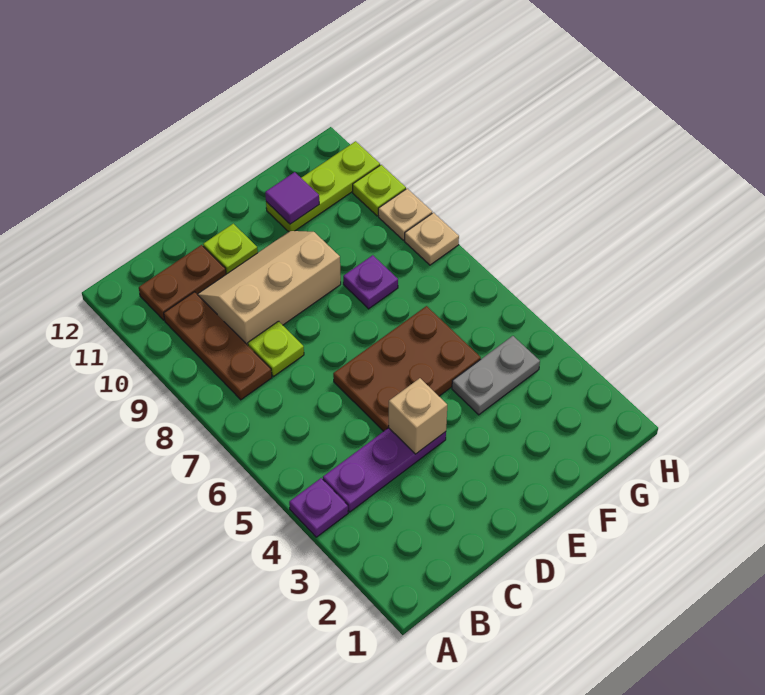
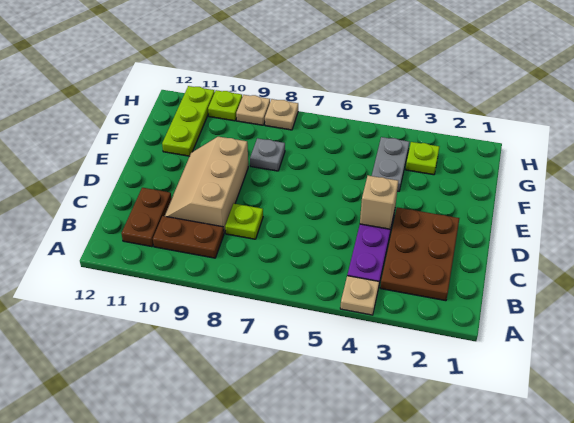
purple 1x1 plate [289,478,348,537] -> tan 1x1 plate [340,276,379,315]
brown 1x3 plate [164,292,272,400] -> brown 1x2 plate [153,216,224,258]
brown 2x3 plate [333,306,481,431] -> brown 2x3 plate moved to [380,207,459,301]
lime 1x1 plate [203,224,258,274] -> lime 1x1 plate moved to [406,142,439,175]
purple 1x1 plate [343,255,398,309] -> grey 1x1 plate [250,138,285,171]
purple 1x1 tile [265,172,319,224] -> none

